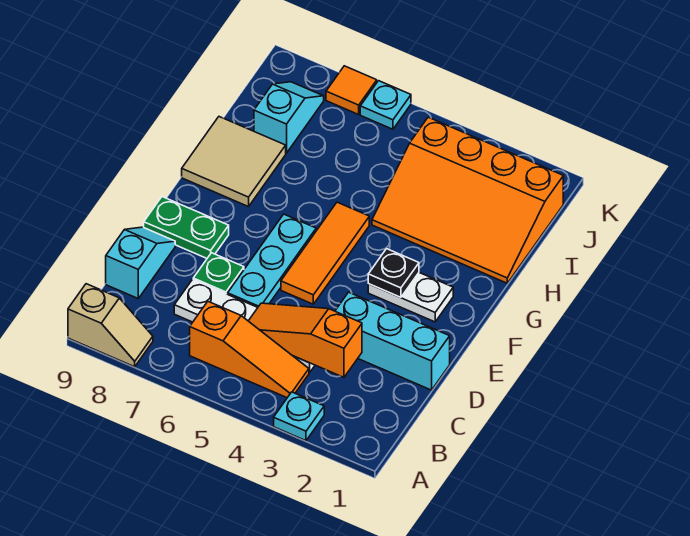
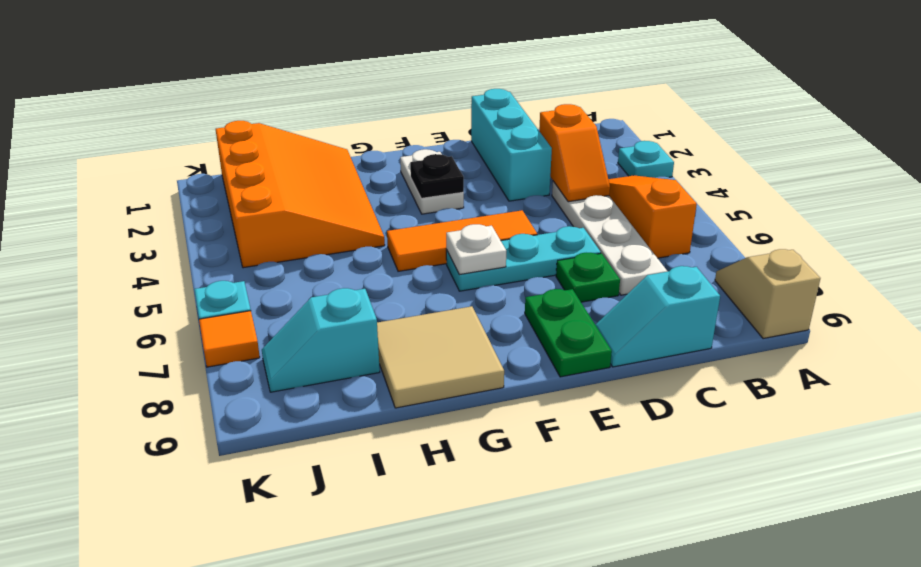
orange 1x3 slope [249,303,362,377] -> orange 1x2 slope [539,104,610,202]
none -> white 1x1 plate [446,224,506,275]

